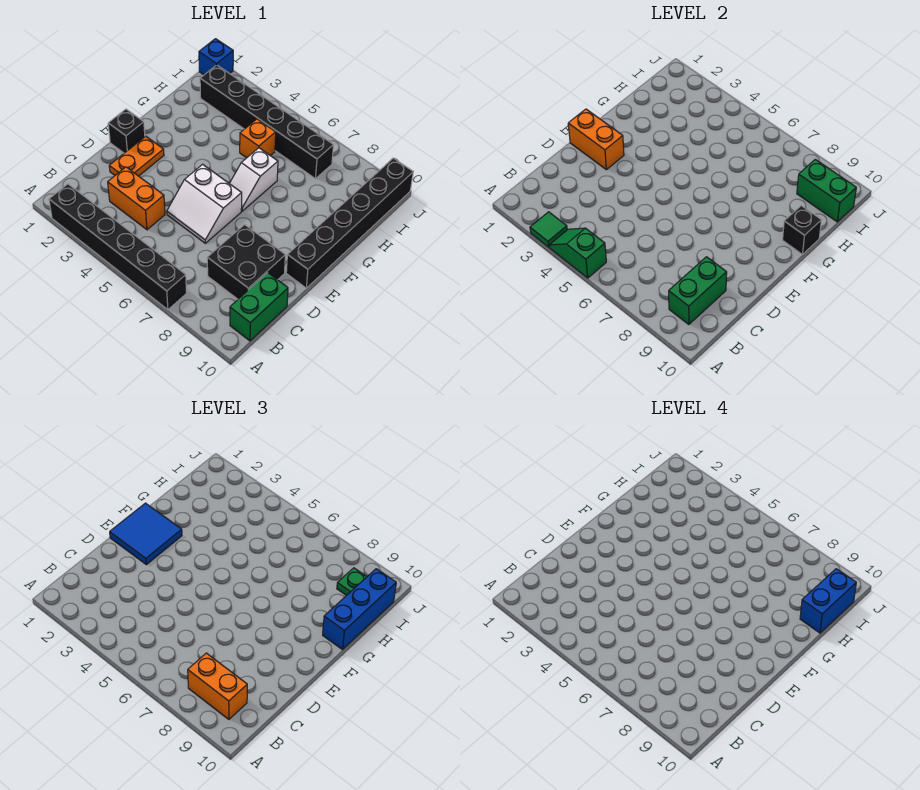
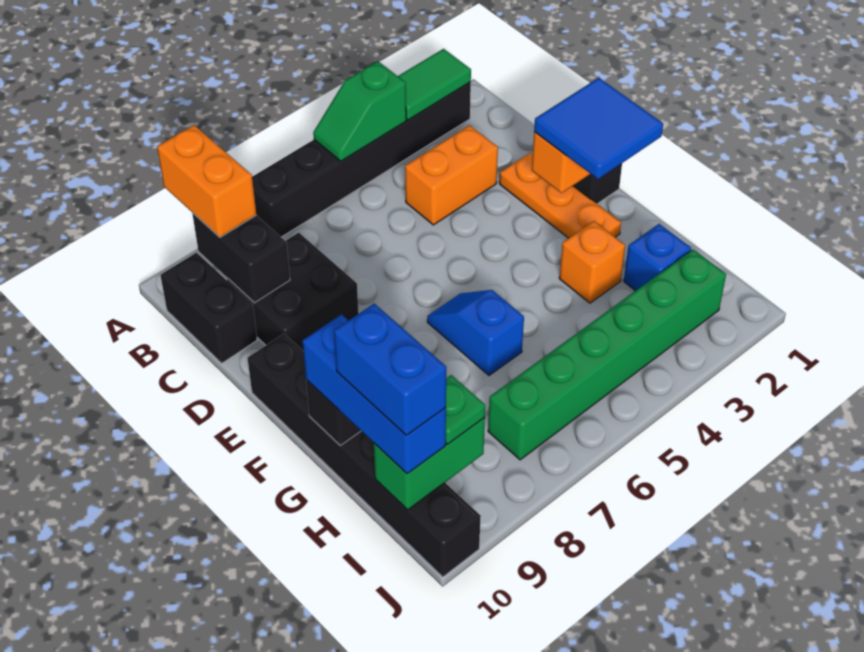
green 1x1 tile [530,212,567,247] -> green 1x2 tile [398,49,471,120]
green 1x2 slope [549,228,606,278] -> green 1x2 slope turned to [313,61,406,161]
orange 1x2 brick [188,653,247,719] -> orange 1x2 brick turned to [157,125,256,237]
green 1x2 brick [669,257,727,324] -> black 1x2 brick [192,213,290,303]
green 1x2 brick [230,273,288,341] -> black 1x2 brick [160,253,257,363]
orange 1x2 plate [109,136,164,176] -> orange 1x3 plate [499,153,621,238]
white 2x2 slope [167,164,242,243] -> none
white 1x2 slope [229,148,278,211] -> blue 1x2 slope [427,290,524,375]
orange 1x1 brick [240,119,276,158] -> orange 1x1 brick moved to [559,221,625,303]
black 1x6 brick [200,65,333,179] -> green 1x6 brick [488,249,726,460]
blue 1x1 brick [199,39,233,75] -> blue 1x1 brick moved to [624,224,691,291]

